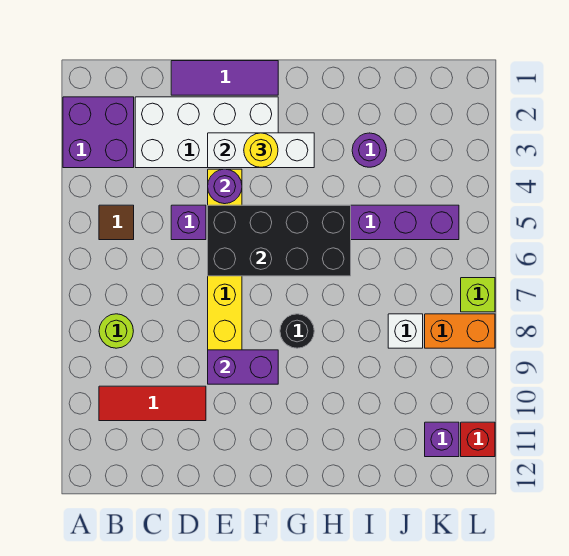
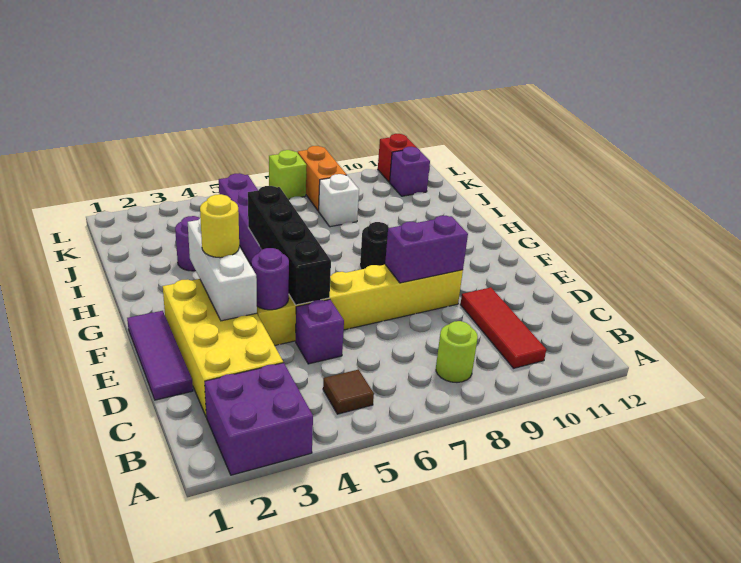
white 2x4 brick [135,97,278,168] -> yellow 2x4 brick [163,279,283,417]
black 2x4 brick [208,205,351,276] -> black 1x4 brick [248,186,331,305]
purple 1x2 brick [208,350,278,384] -> purple 1x2 brick turned to [385,216,468,283]

